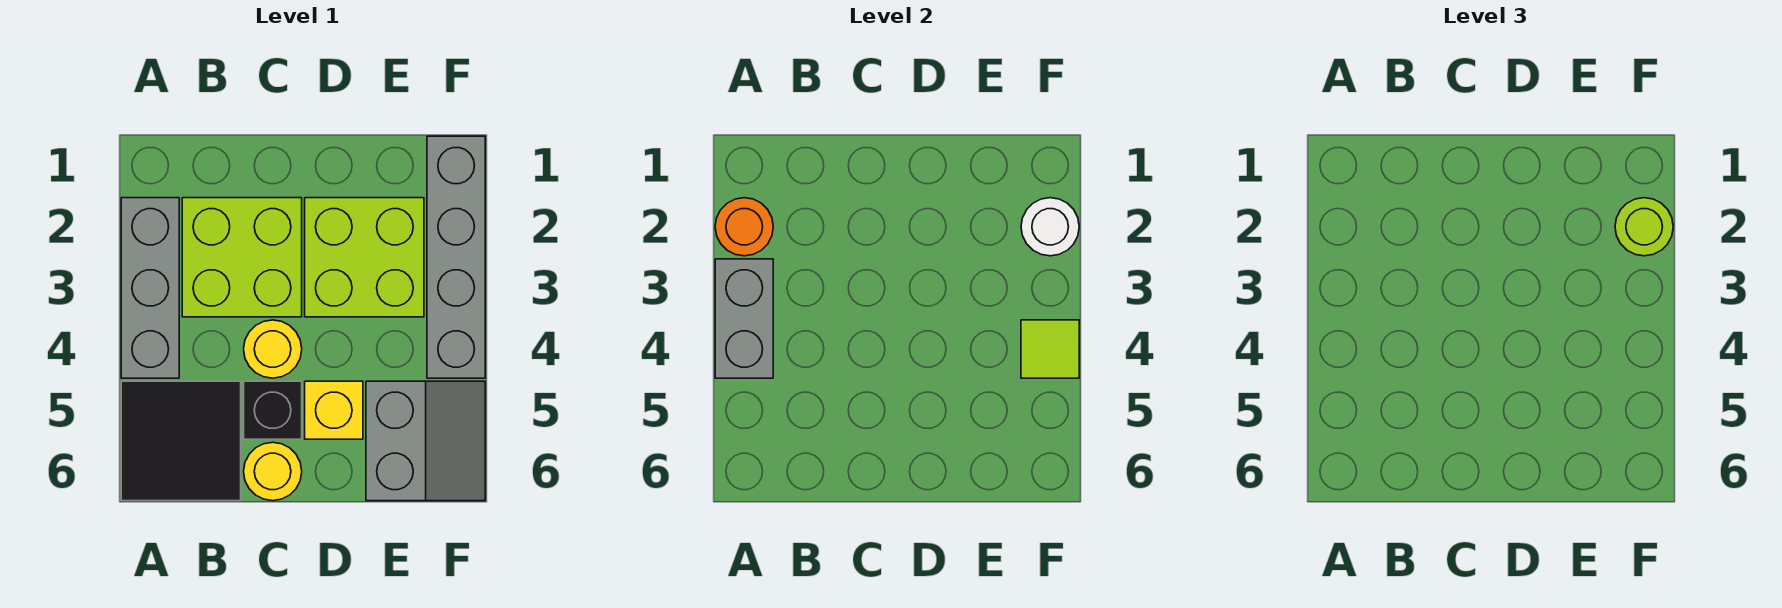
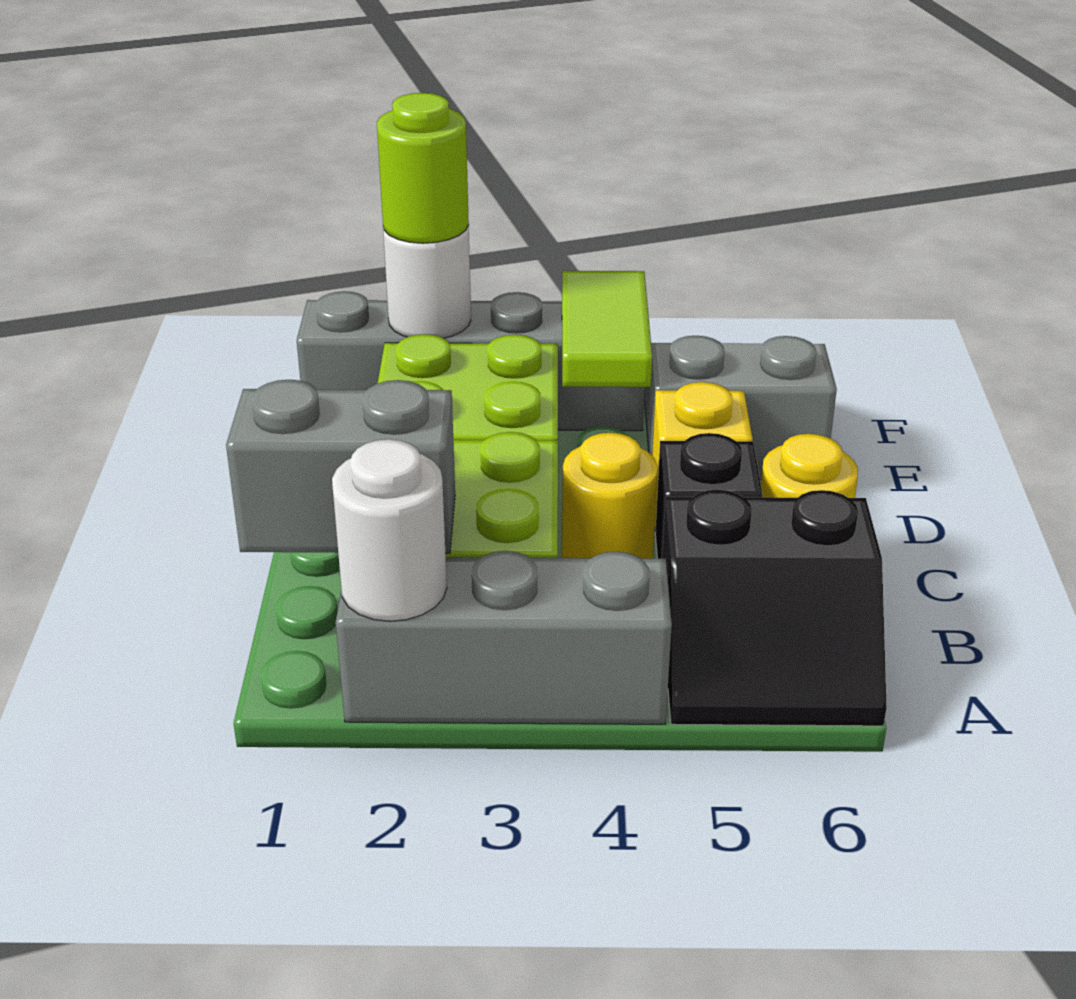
orange 1x1 round brick [715,198,773,256] -> white 1x1 round brick [332,439,447,621]
grey 1x2 brick [715,259,773,378] -> grey 1x2 brick moved to [226,380,455,553]
black 2x2 tile [121,381,241,501] -> black 2x2 slope [662,490,887,726]
lime 1x1 tile [1021,320,1079,378] -> lime 1x2 tile [562,271,652,387]

